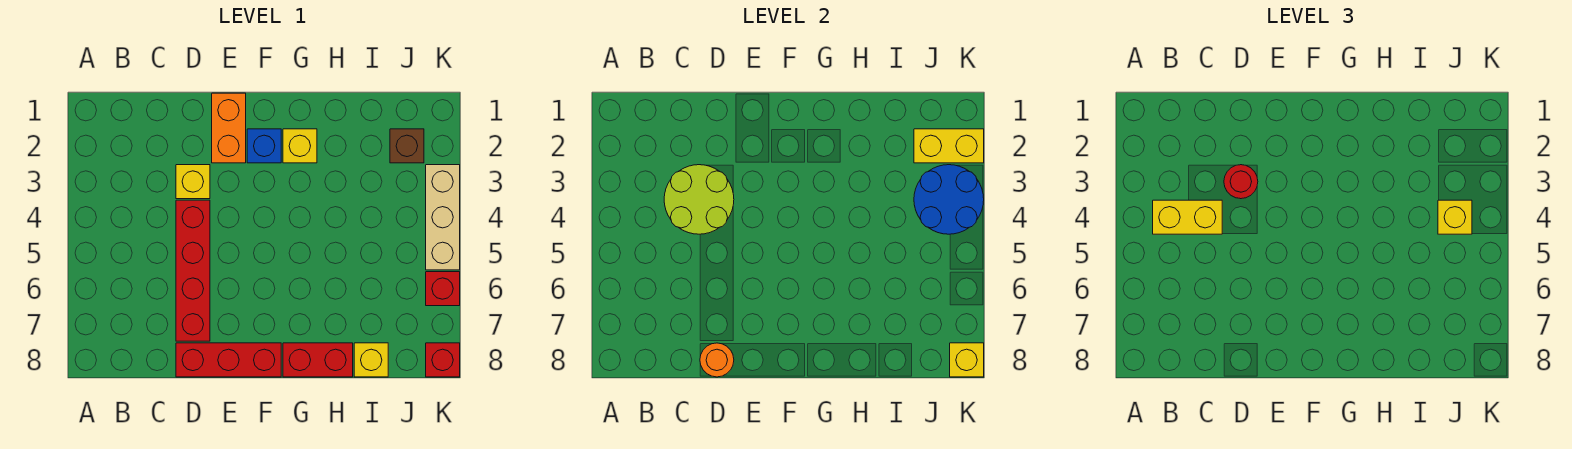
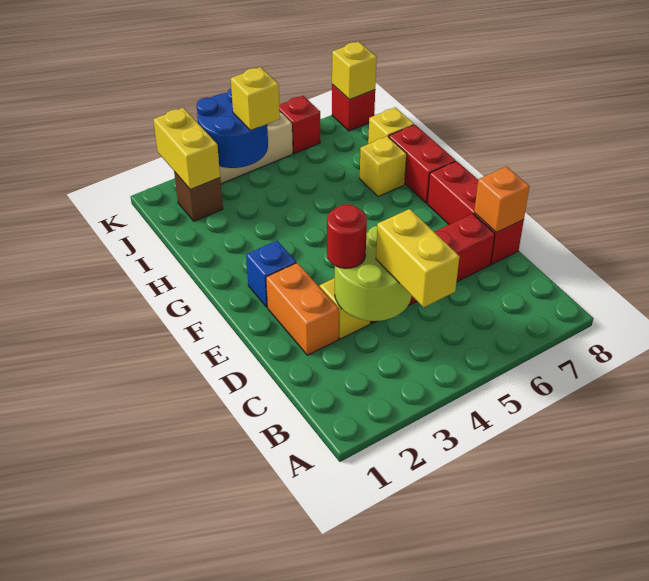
orange 1x1 round brick [700,343,734,377] -> orange 1x1 brick [474,166,529,233]
orange 1x2 brick [212,93,246,163] -> orange 1x2 brick turned to [266,263,339,355]
yellow 1x1 brick [283,129,317,163] -> yellow 1x1 brick moved to [360,136,407,197]

